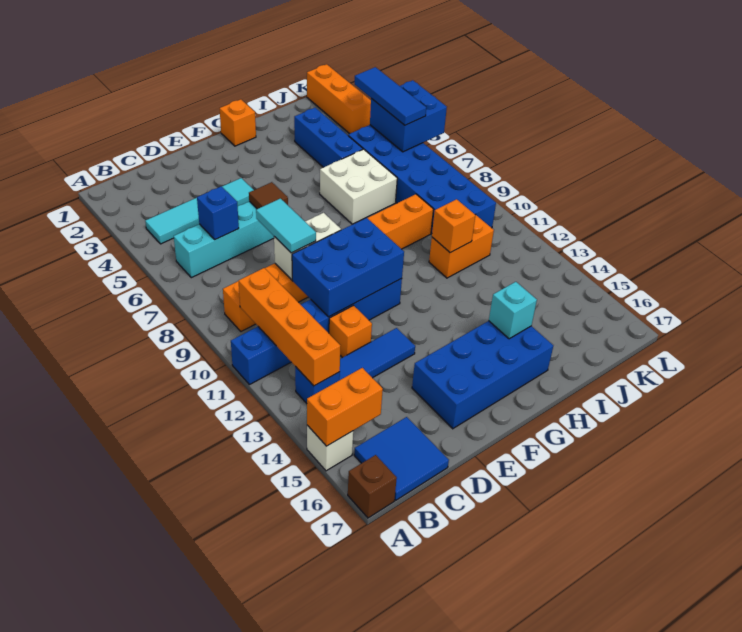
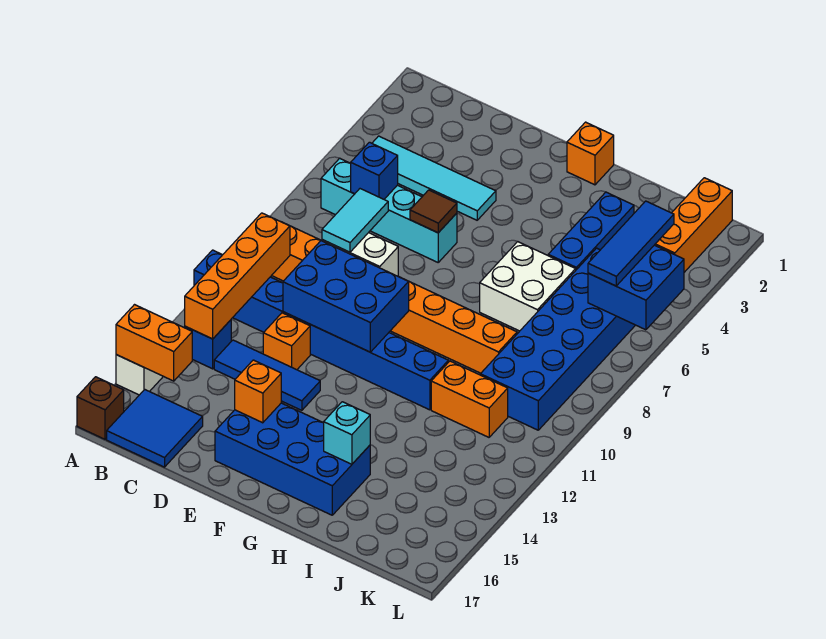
blue 1x6 brick [231,279,402,385] -> blue 1x8 brick [194,250,448,410]
orange 1x1 brick [432,199,475,253] -> orange 1x1 brick moved to [235,360,281,423]

